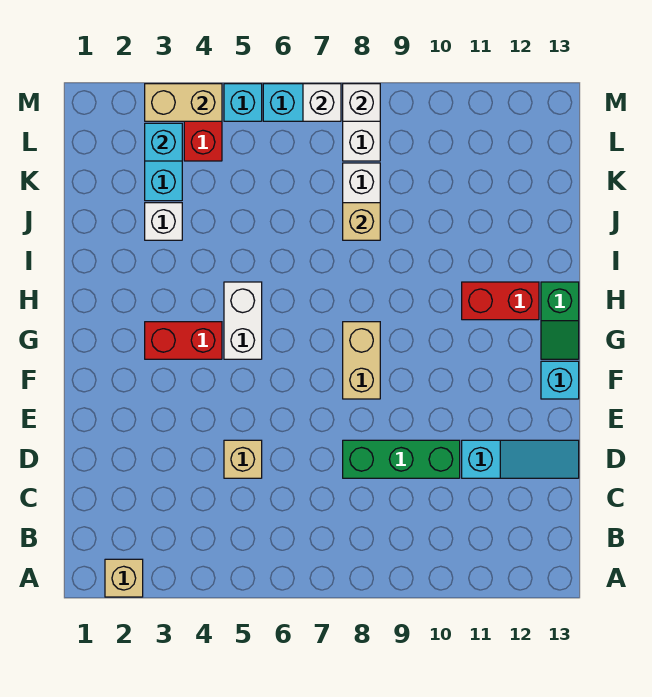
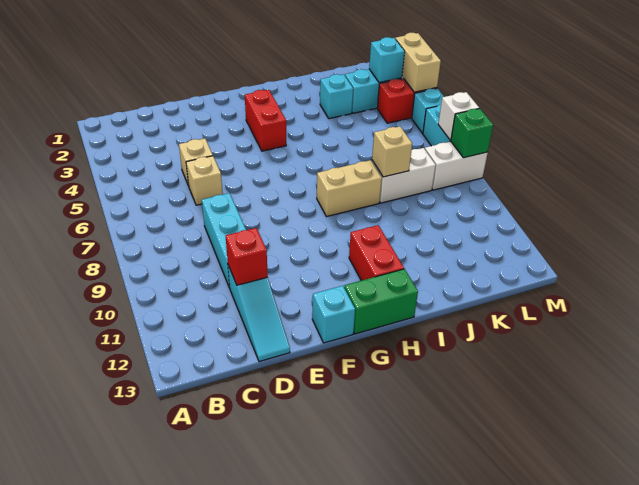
tan 1x1 brick [105,559,143,597] -> tan 1x1 brick moved to [186,156,223,205]
green 1x3 brick [343,440,460,478] -> cyan 1x3 brick [202,193,246,288]
none -> red 1x1 brick [226,228,268,285]
tan 1x2 brick [343,322,380,399] -> tan 1x2 brick moved to [317,160,382,217]
white 1x2 brick [224,282,262,359] -> none
green 1x2 slope [541,282,579,359] -> green 1x2 brick [344,269,418,334]
white 1x1 brick [145,203,182,240] -> cyan 1x1 brick [320,74,353,119]
white 1x1 brick [343,84,380,121] -> green 1x1 brick [451,108,493,158]

